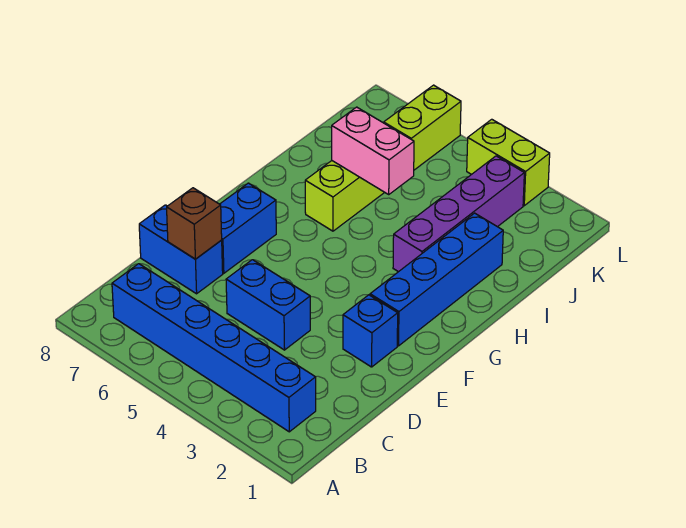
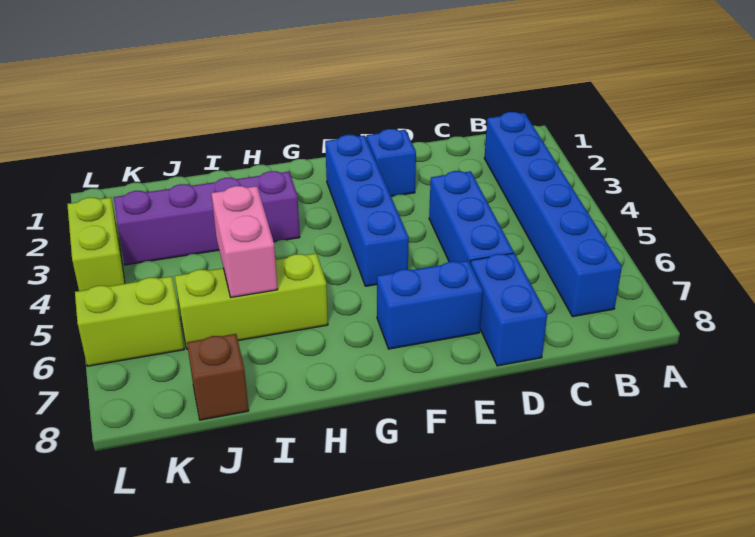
blue 1x2 brick [226,260,310,350] -> blue 1x3 brick [429,171,514,264]
brown 1x1 brick [167,188,222,259] -> brown 1x1 brick moved to [187,334,249,420]
blue 1x4 brick [370,213,503,346] -> blue 1x4 brick turned to [325,135,409,286]

